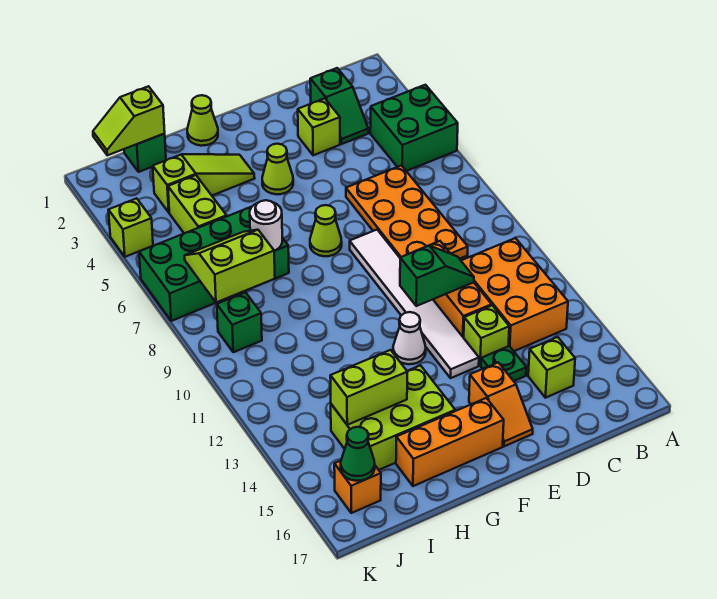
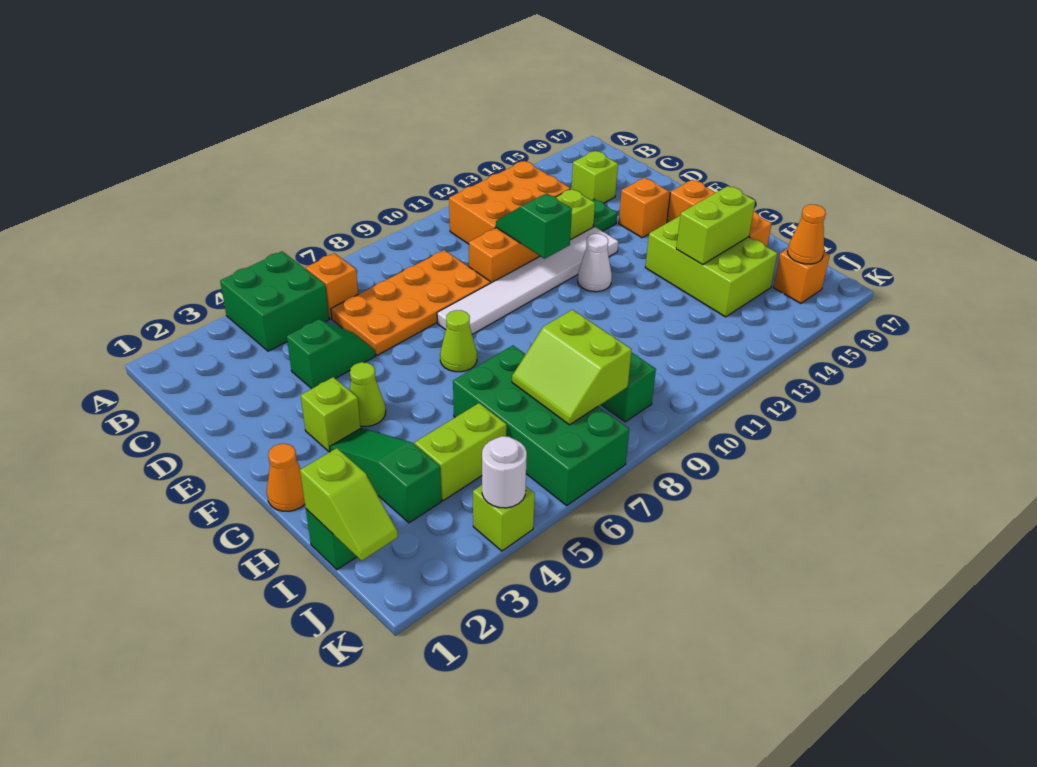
none -> orange 1x1 brick [306,253,358,319]
green 1x2 slope [310,68,368,144] -> green 1x2 slope moved to [287,319,375,389]
lime 1x1 brick [298,98,340,155] -> lime 1x1 brick moved to [301,377,361,452]
lime 1x1 cone [187,95,218,146] -> orange 1x1 cone [267,444,305,511]
lime 1x3 slope [153,154,255,212] -> green 1x3 slope [330,428,441,523]
white 1x1 round brick [250,200,282,251] -> white 1x1 round brick moved to [482,436,527,508]
lime 1x2 brick [330,350,407,425] -> lime 1x2 brick turned to [676,186,755,265]
green 1x1 cone [341,427,375,481] -> orange 1x1 cone [787,204,826,264]

